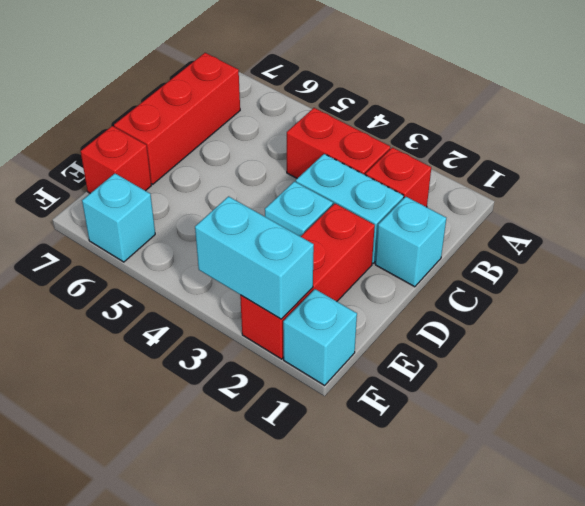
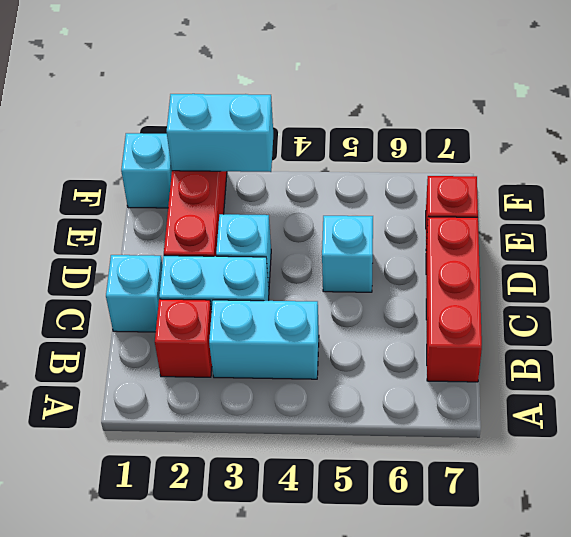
red 1x2 brick [287,108,390,178] -> cyan 1x2 brick [209,300,319,379]
cyan 1x1 brick [82,174,155,262] -> cyan 1x1 brick moved to [322,216,373,292]

